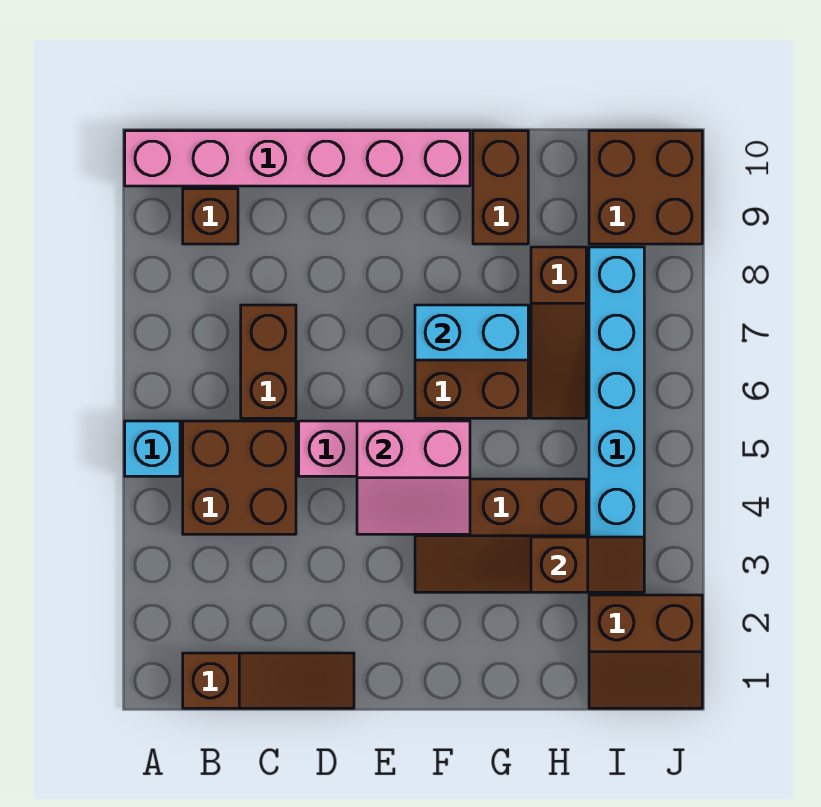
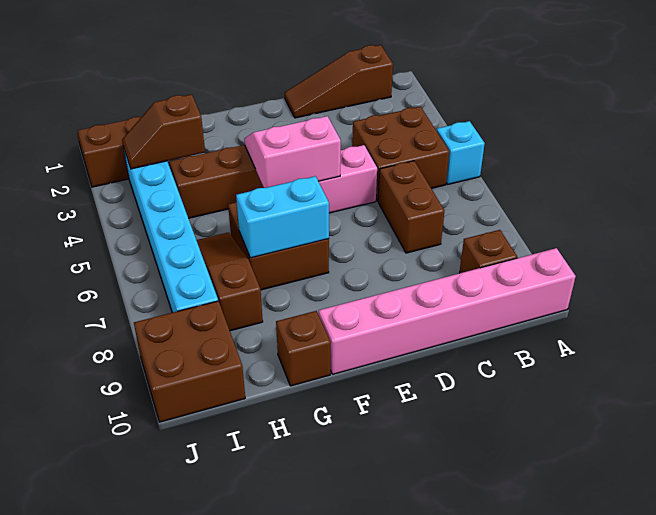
brown 1x2 brick [473,131,528,244] -> brown 1x1 brick [276,311,331,386]

